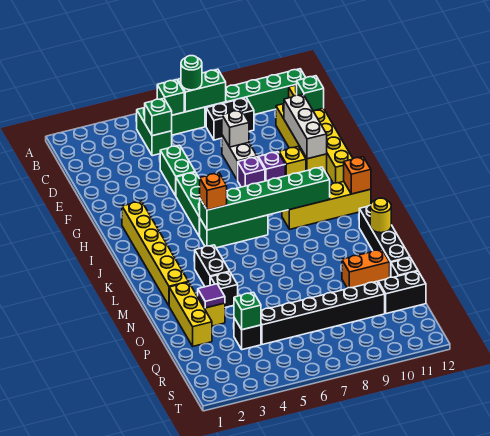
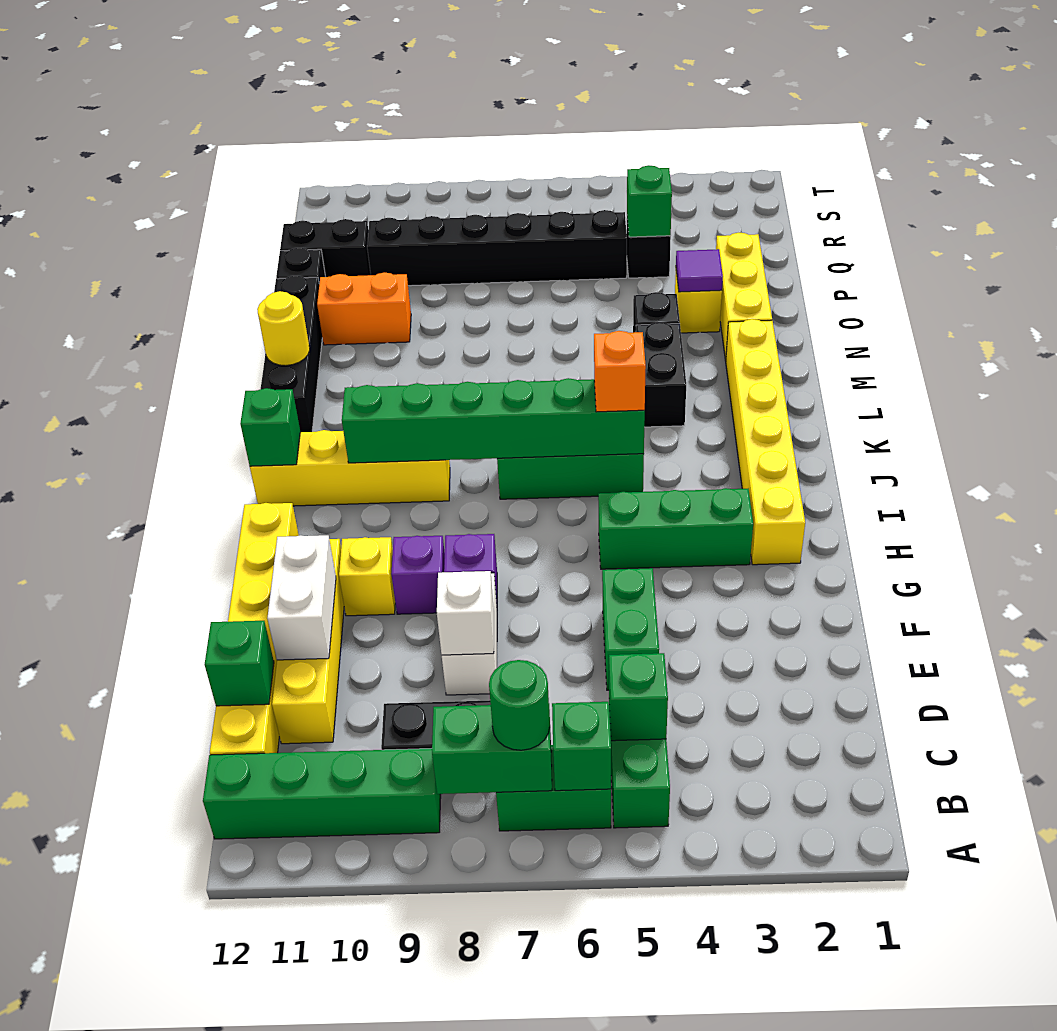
white 1x3 brick [284,95,327,159] -> white 1x2 brick [267,535,336,660]
green 1x3 brick [176,172,200,236] -> green 1x3 brick turned to [598,488,753,569]
orange 1x1 brick [344,157,371,194] -> green 1x1 brick [240,388,300,466]

